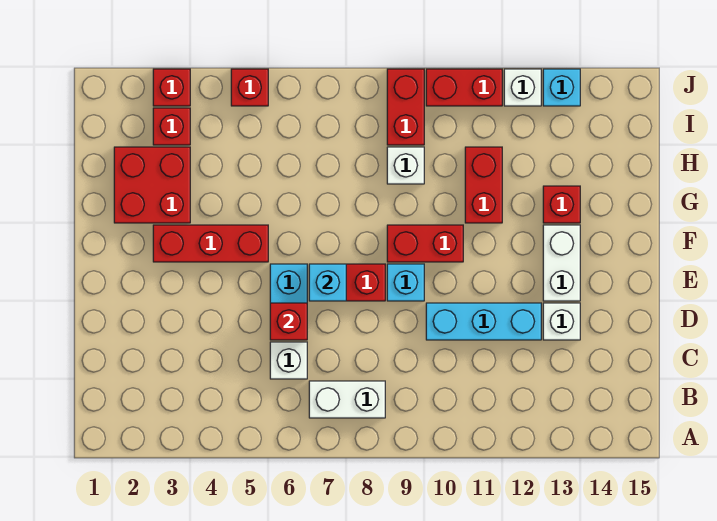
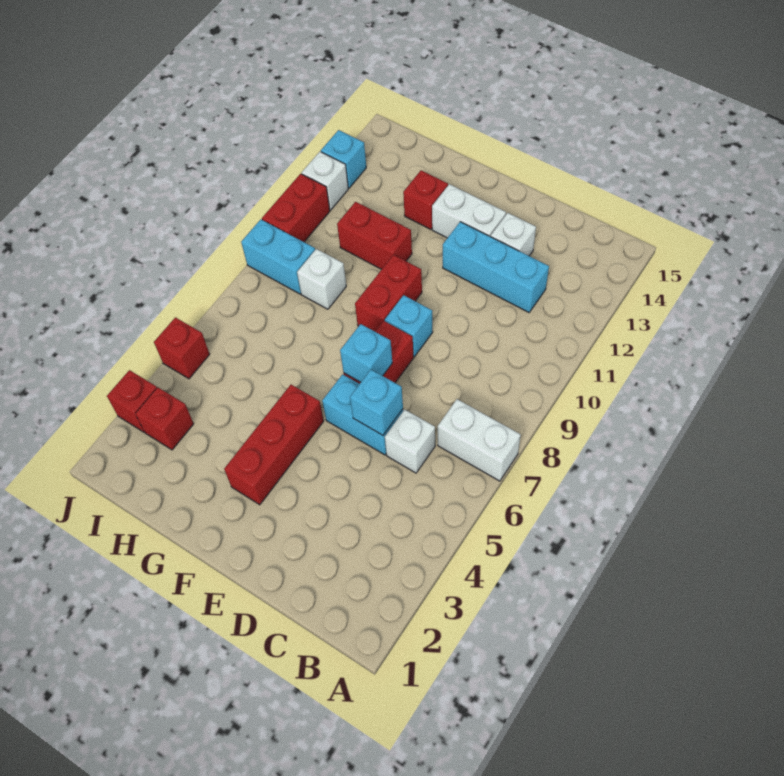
white 1x2 brick [309,381,385,418] -> white 1x2 brick turned to [438,399,521,481]
red 1x1 brick [270,303,307,340] -> cyan 1x1 brick [350,370,403,435]
cyan 1x3 brick [426,303,541,340] -> cyan 1x3 brick turned to [443,222,549,312]
red 2x2 brick [114,147,190,223] -> none
red 1x2 brick [387,69,424,145] -> cyan 1x2 brick [241,219,315,294]

